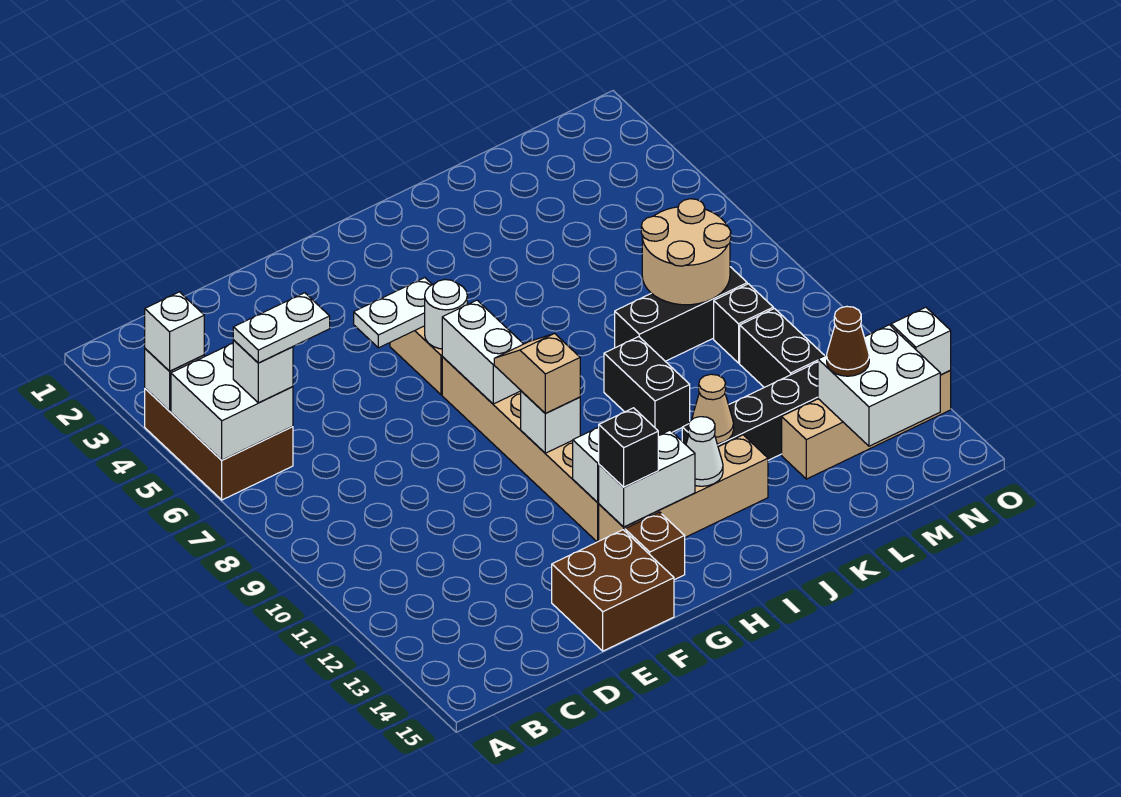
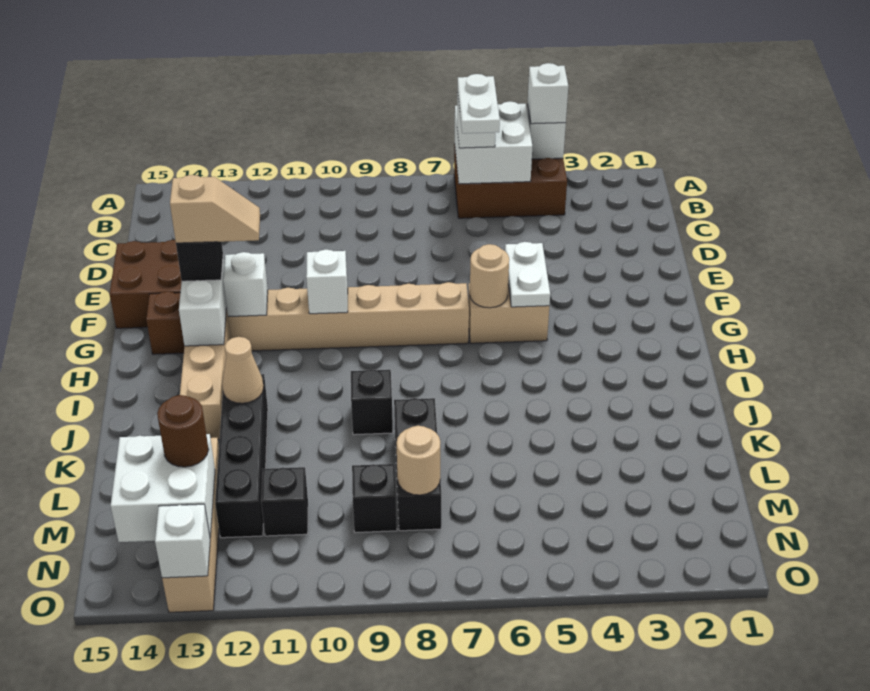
white 1x1 round brick [425,280,467,349] -> tan 1x1 round brick [470,244,509,308]
white 1x2 brick [442,300,523,404] -> none
tan 1x2 slope [494,334,580,414] -> tan 1x2 slope moved to [170,175,260,243]
white 1x1 cone [686,417,723,486] -> none
black 1x2 brick [604,337,690,435] -> black 1x1 brick [351,369,393,435]
tan 2x2 round brick [641,199,731,305] -> tan 1x1 round brick [397,426,440,495]
black 1x2 brick [740,309,825,387] -> black 1x1 brick [261,467,308,536]
brown 1x1 cone [827,306,869,376] -> brown 1x1 round brick [157,395,209,467]

